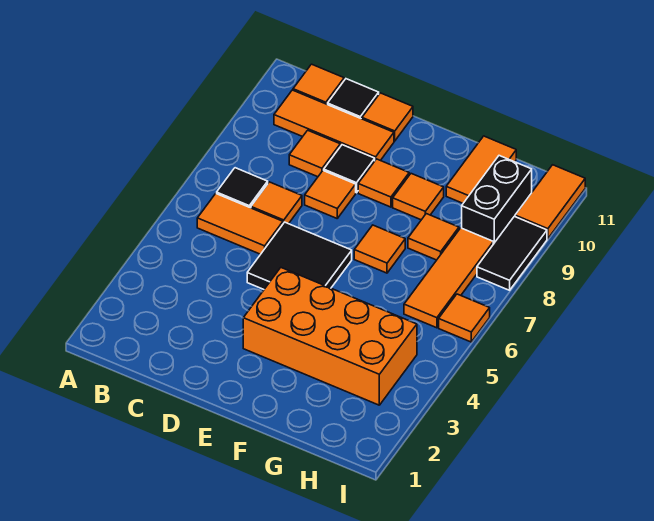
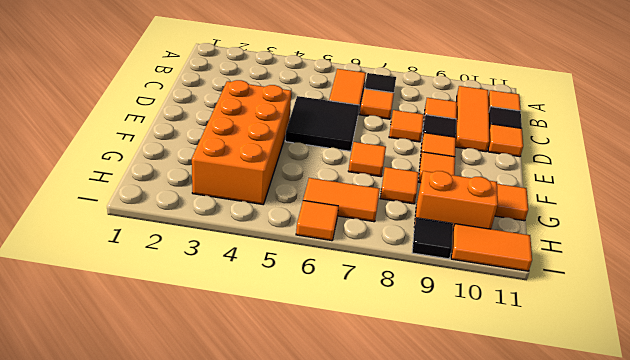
orange 1x3 tile [404,228,493,328] -> orange 1x2 tile [303,178,380,222]
black 1x2 brick [462,156,532,244] -> orange 1x2 brick [415,171,498,229]
black 1x2 tile [477,216,547,290] -> black 1x1 tile [412,218,453,259]

